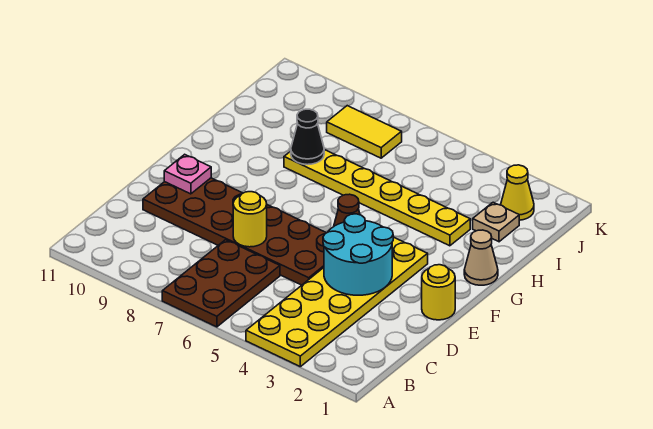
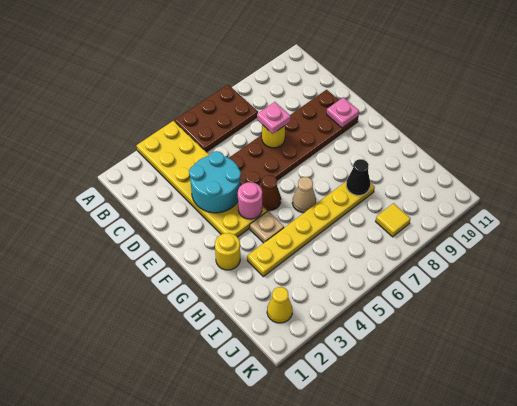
brown 2x3 plate [162,240,280,327] -> brown 2x3 plate turned to [174,85,258,152]
none -> pink 1x1 plate [257,102,291,134]
yellow 1x1 round brick [422,265,455,320] -> yellow 1x1 round brick moved to [215,233,240,270]
none -> pink 1x1 round brick [238,182,262,219]
tan 1x1 cone [464,230,498,285] -> tan 1x1 cone moved to [292,177,316,213]
tan 1x1 plate [473,202,519,242] -> tan 1x1 plate moved to [250,211,284,243]
yellow 1x2 tile [327,106,402,158] -> yellow 1x1 tile [376,203,410,237]

